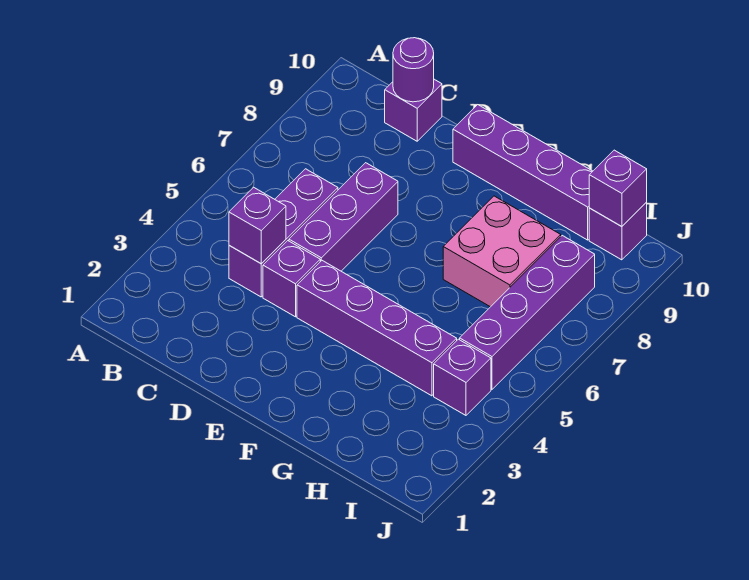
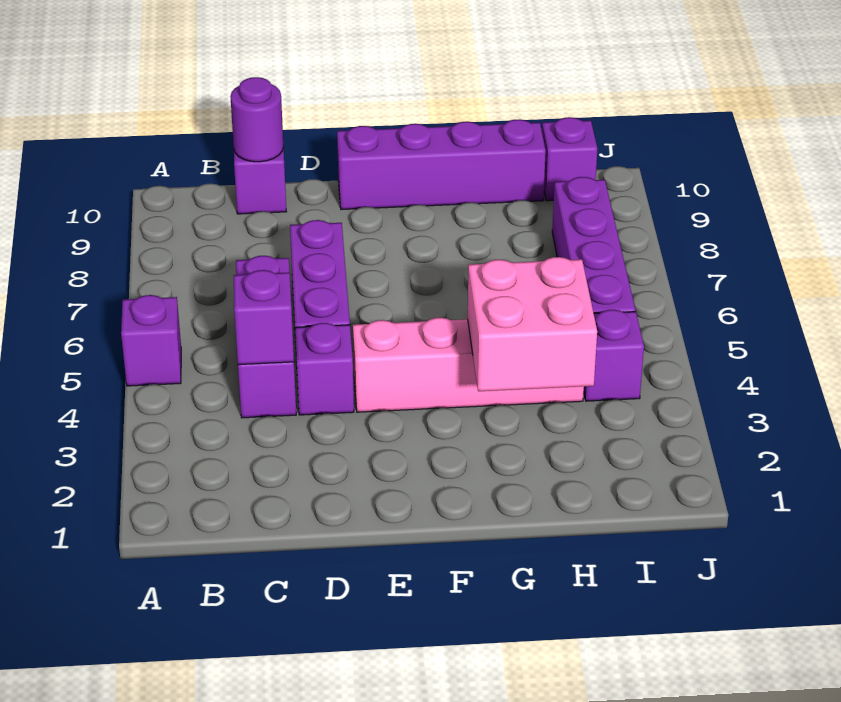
purple 1x4 brick [297,261,457,396] -> pink 1x4 brick [353,318,584,412]
pink 2x2 brick [443,196,561,307] -> pink 2x2 brick moved to [468,257,597,391]
purple 1x1 brick [589,150,647,227] -> purple 1x1 brick moved to [121,295,181,386]

